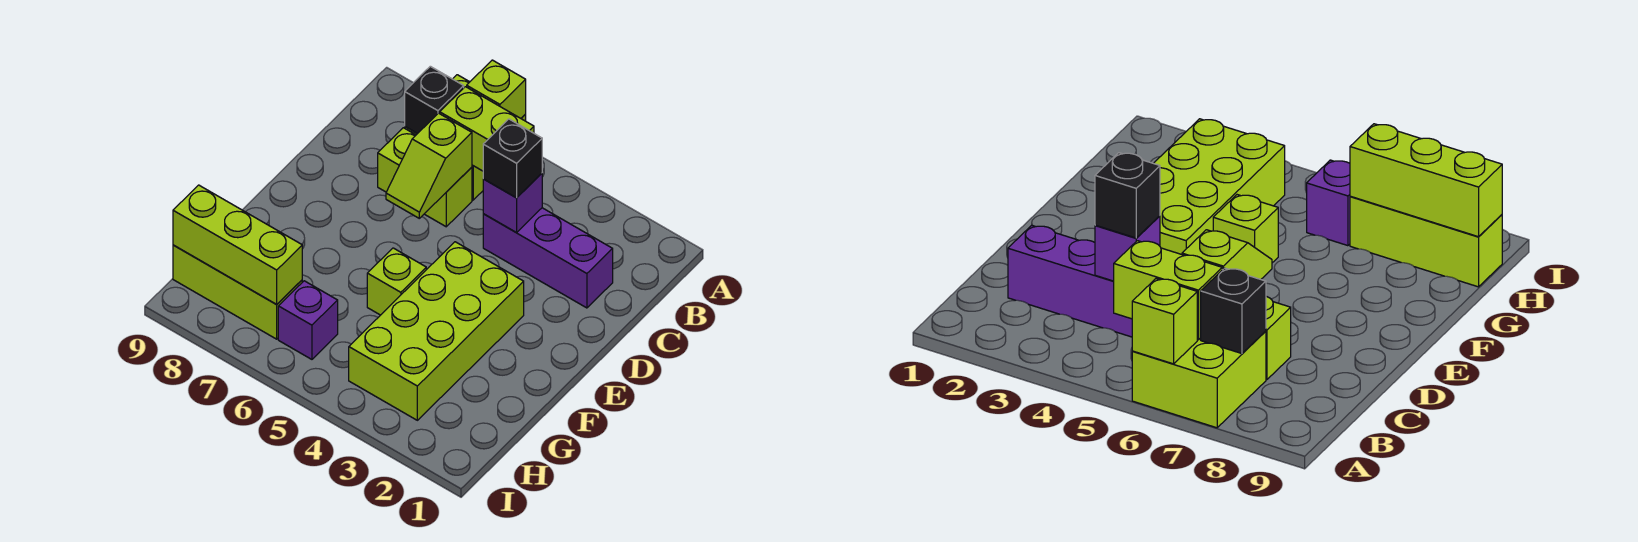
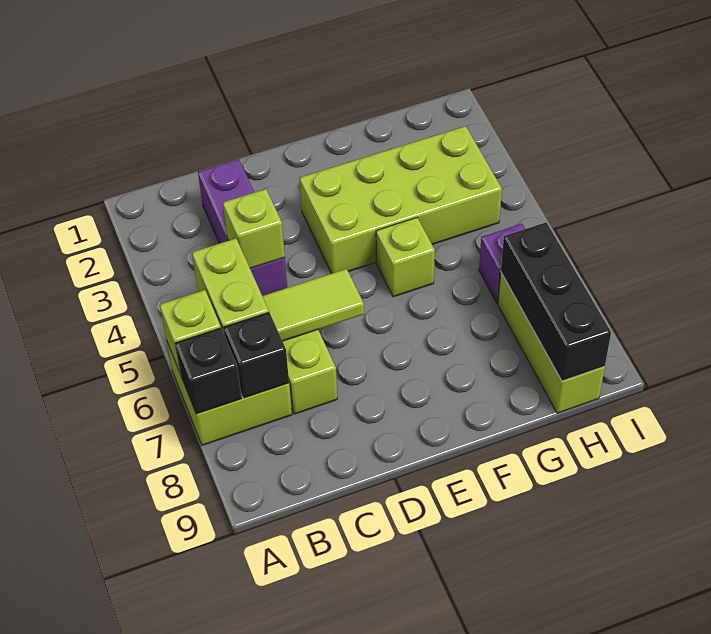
purple 1x1 brick [483,173,542,233] -> lime 1x1 brick [223,189,285,268]
black 1x1 brick [483,119,542,198] -> black 1x1 brick moved to [175,328,242,414]
lime 1x2 slope [386,113,472,218] -> lime 1x2 tile [262,269,364,341]
lime 1x3 brick [173,185,302,304] -> black 1x3 brick [501,222,611,381]

